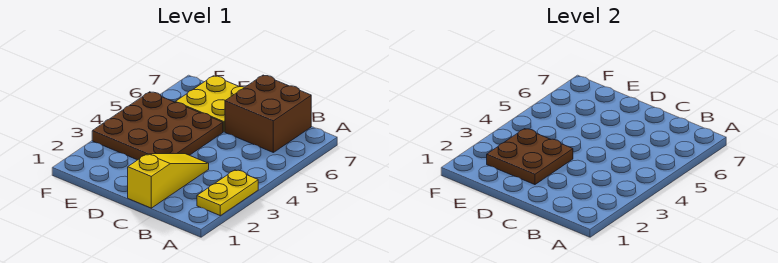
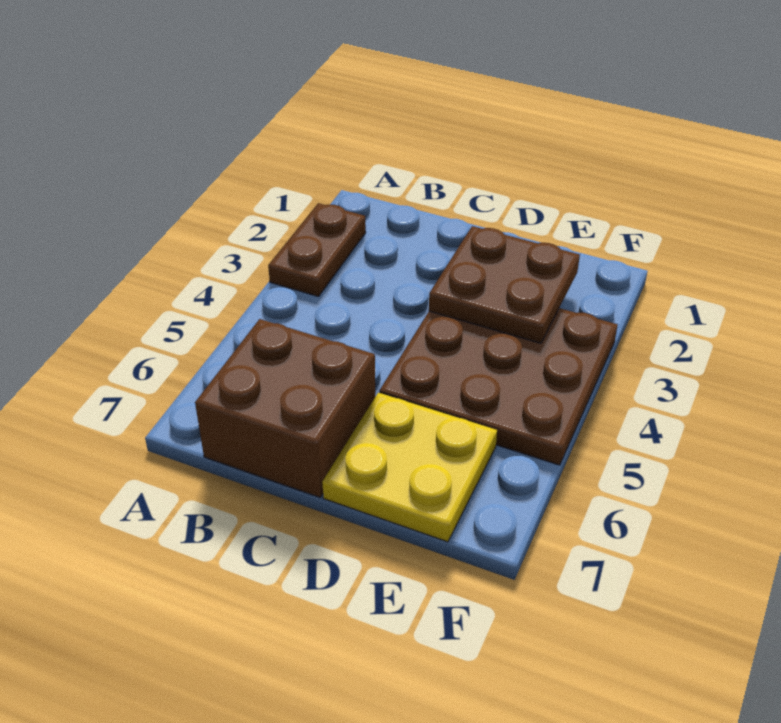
yellow 1x2 plate [197,170,258,216] -> brown 1x2 plate [268,203,366,296]
yellow 1x3 slope [128,154,209,208] -> none

